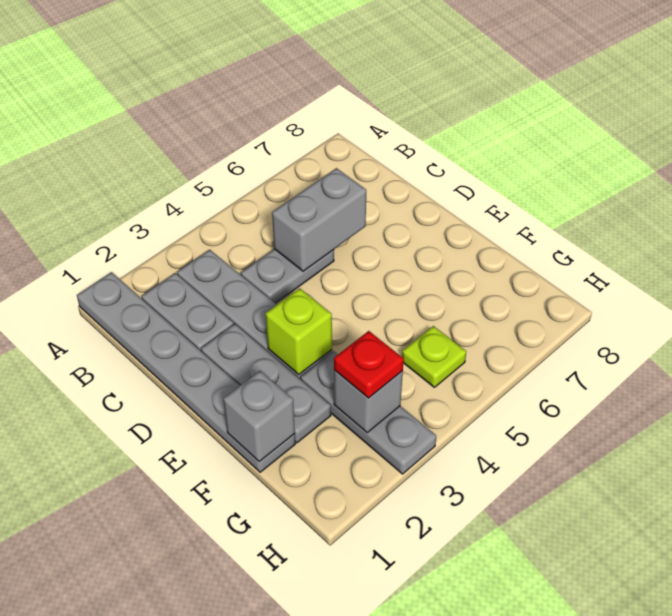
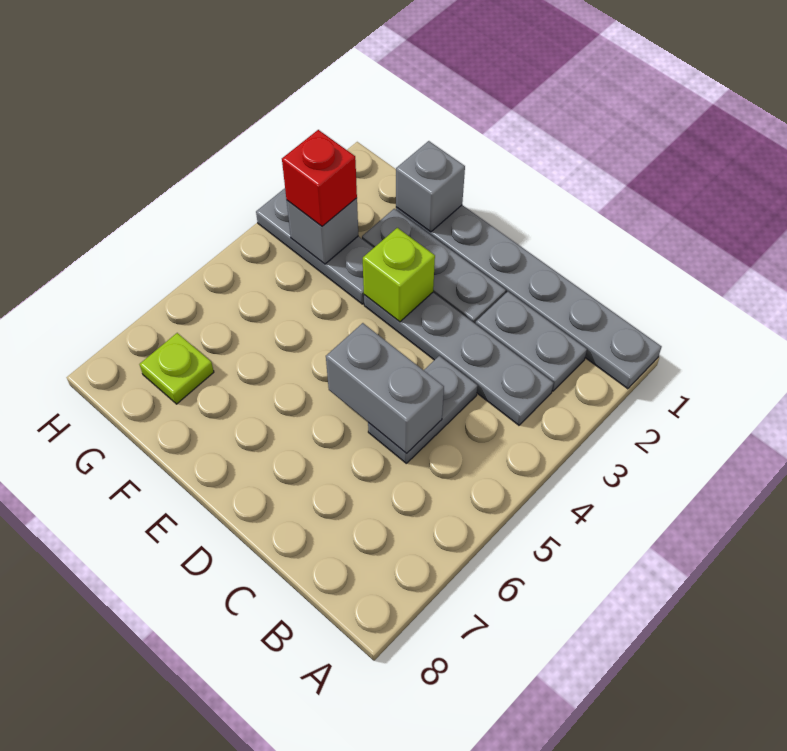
grey 1x2 brick [272,168,366,271] -> grey 1x2 brick turned to [326,323,444,454]
red 1x1 plate [334,331,404,398] -> red 1x1 brick [282,130,357,226]
lime 1x1 plate [402,326,466,387] -> lime 1x1 plate moved to [140,333,214,404]

